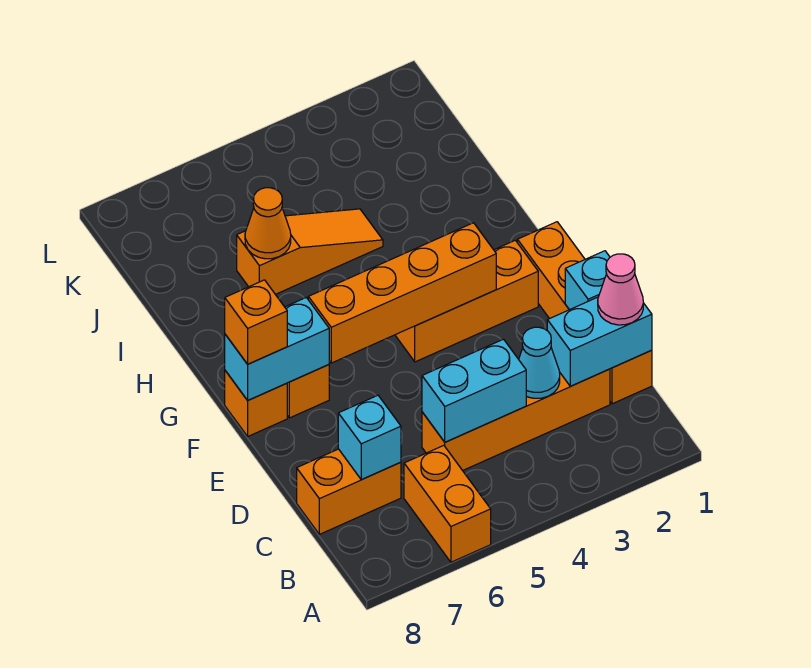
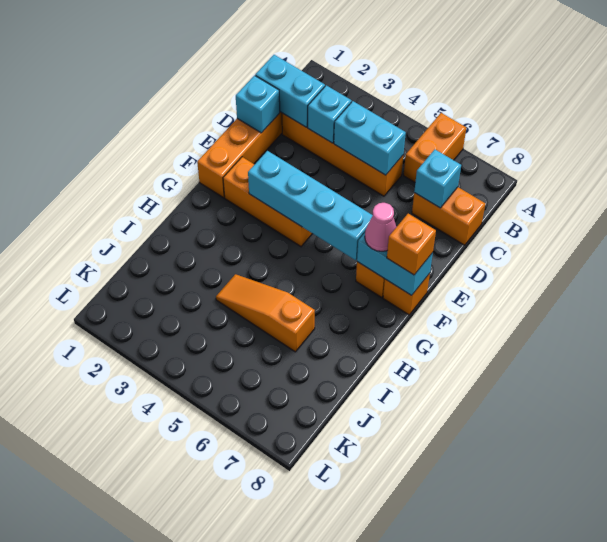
pink 1x1 cone [598,254,643,325] -> pink 1x1 cone moved to [365,203,396,251]
cyan 1x1 cone [519,327,560,398] -> cyan 1x1 brick [308,85,351,143]
orange 1x4 brick [308,223,496,363] -> cyan 1x4 brick [248,151,373,260]
orange 1x1 cone [245,188,291,259] -> none

